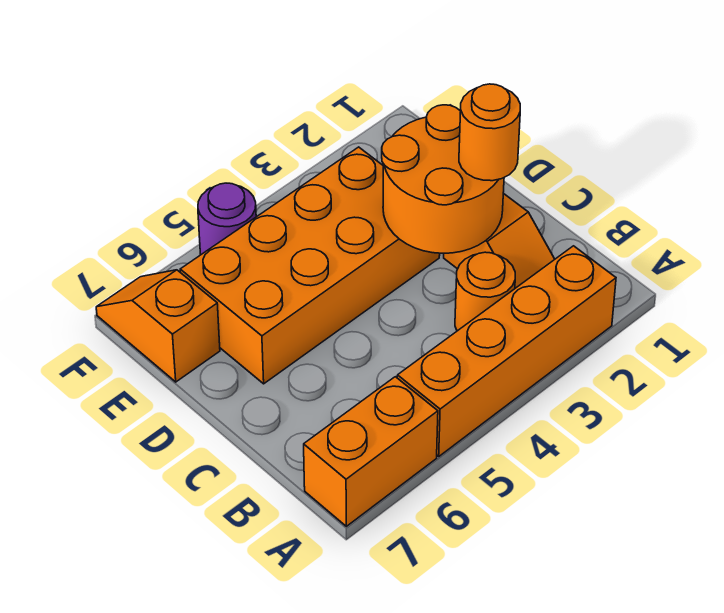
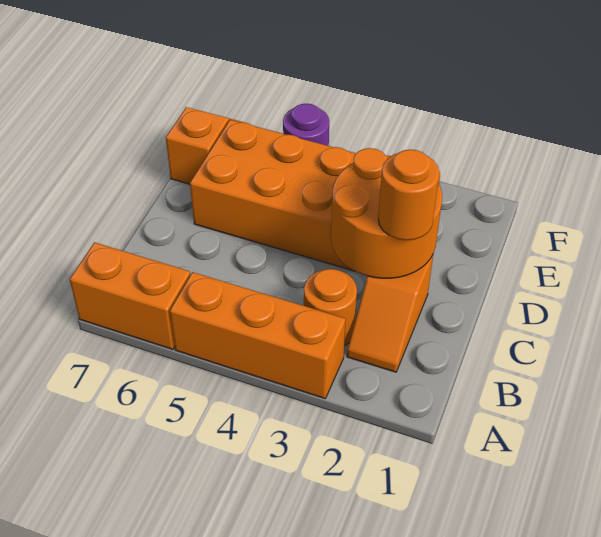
orange 1x4 brick [397,246,616,456] -> orange 1x3 brick [170,272,346,398]

